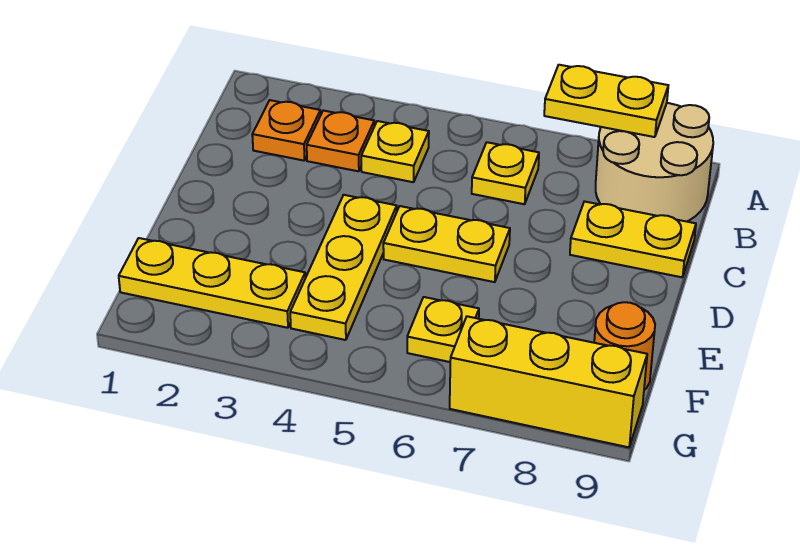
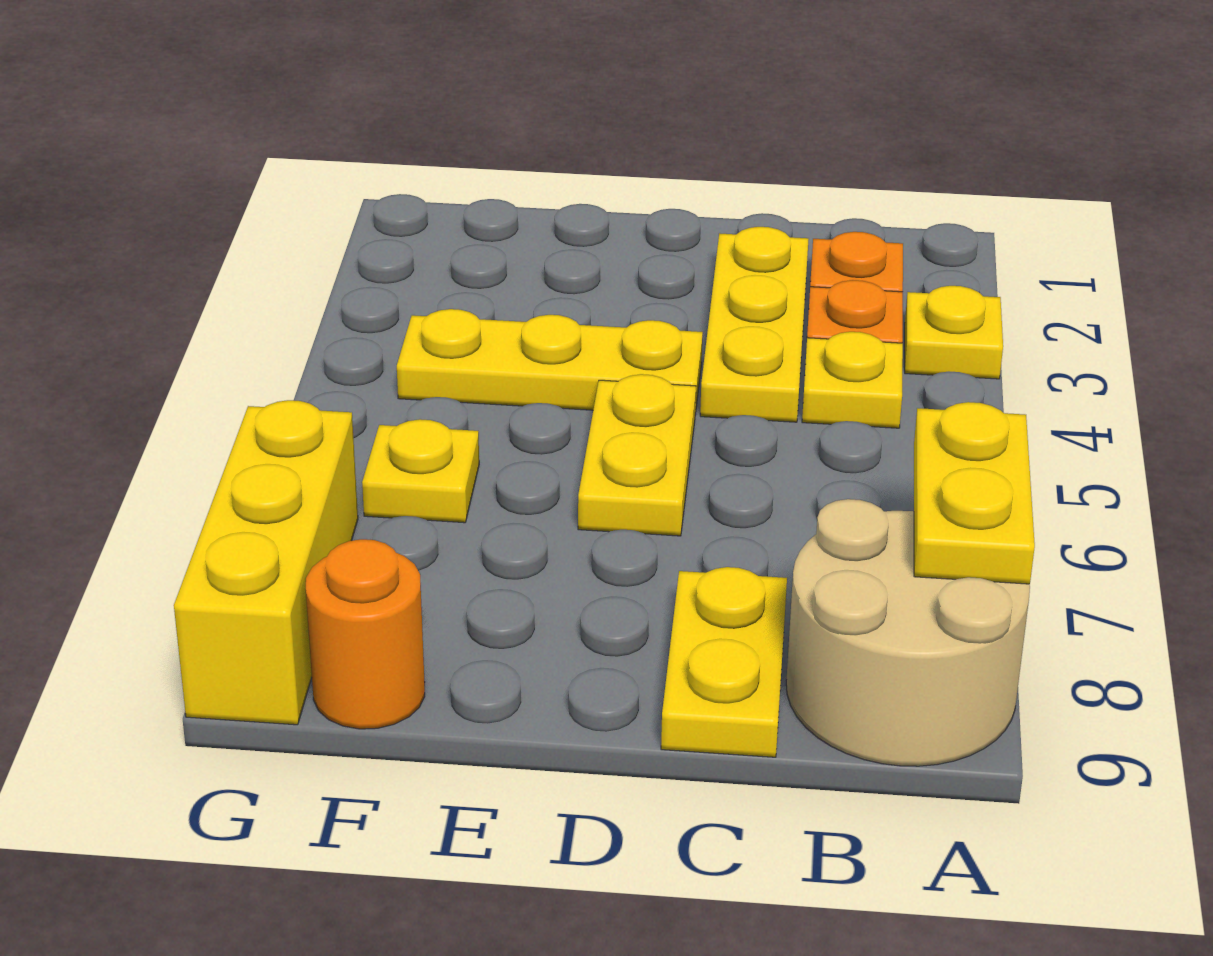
yellow 1x1 plate [472,142,539,204] -> yellow 1x1 plate moved to [905,286,1003,379]
yellow 1x3 plate [119,238,305,328] -> yellow 1x3 plate moved to [700,227,809,422]

